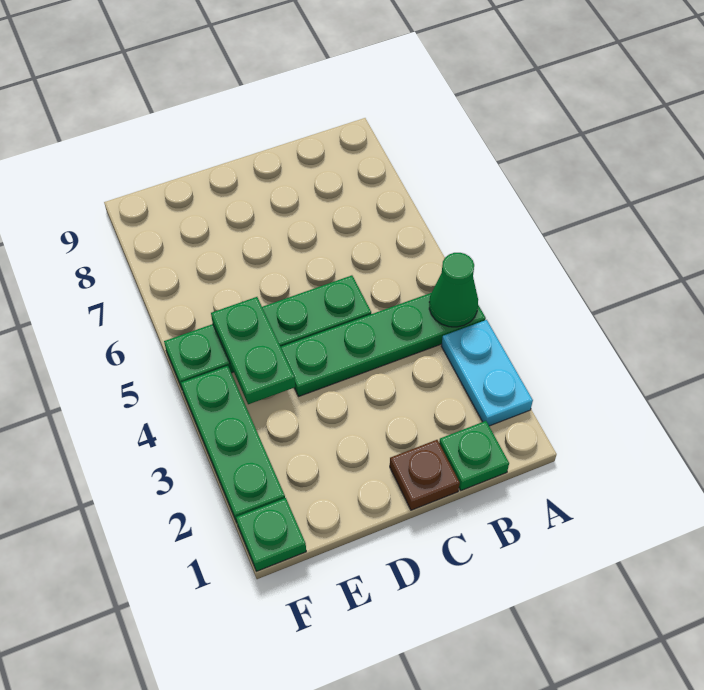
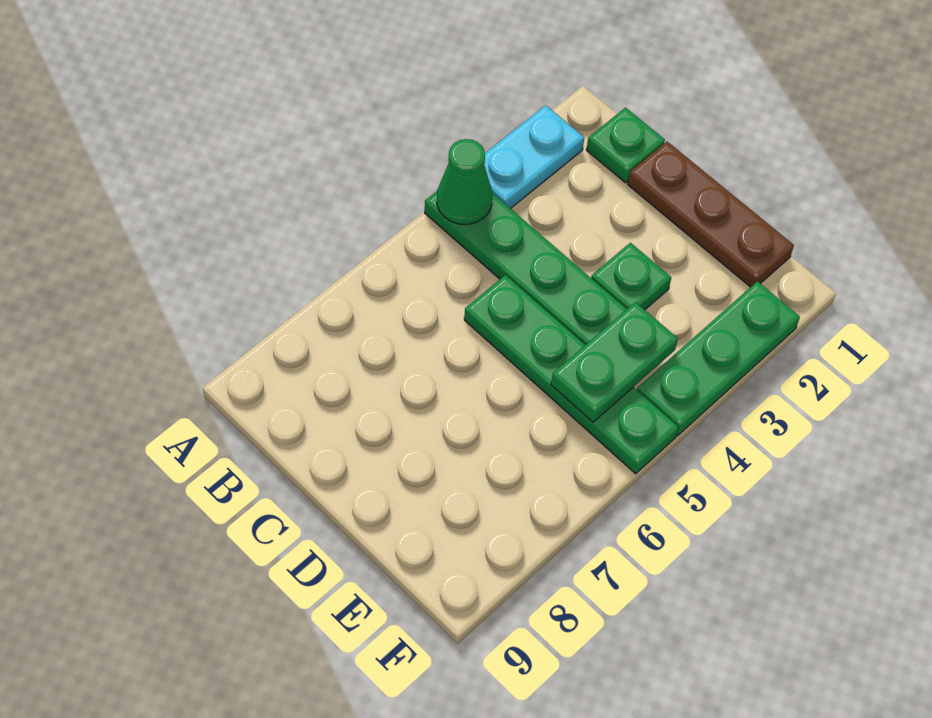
brown 1x1 plate [390,440,460,510] -> brown 1x3 plate [628,142,794,287]
green 1x1 plate [236,498,306,571] -> green 1x1 plate moved to [591,243,671,310]

